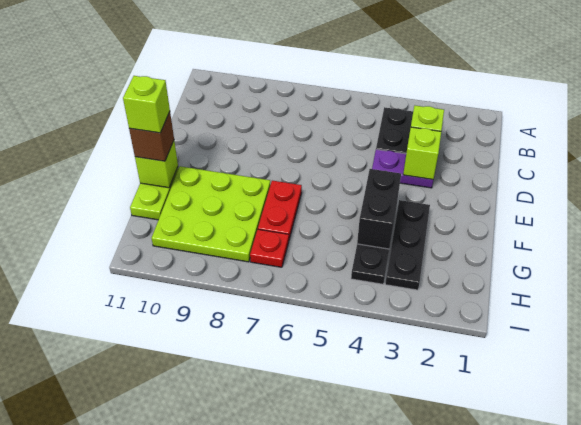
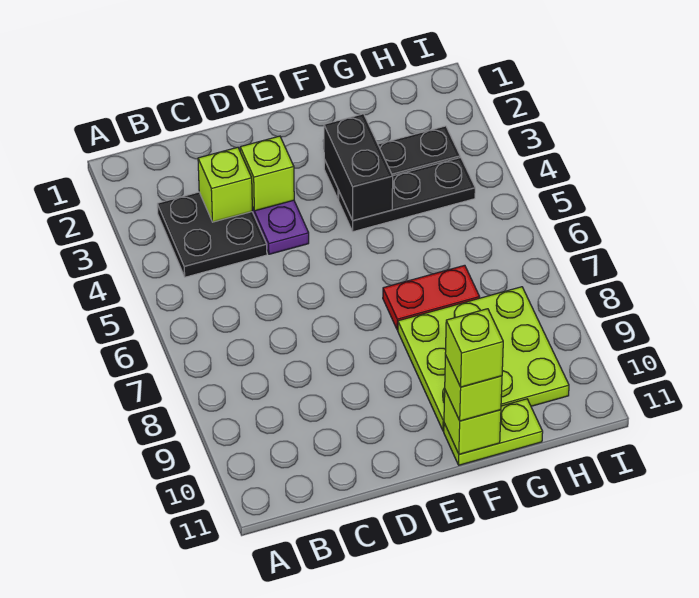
black 1x2 brick [357,169,401,249] -> black 1x2 brick turned to [324,114,393,220]
brown 1x1 brick [129,112,174,161] -> lime 1x1 brick [445,355,502,421]
red 1x1 plate [250,229,289,267] -> none

